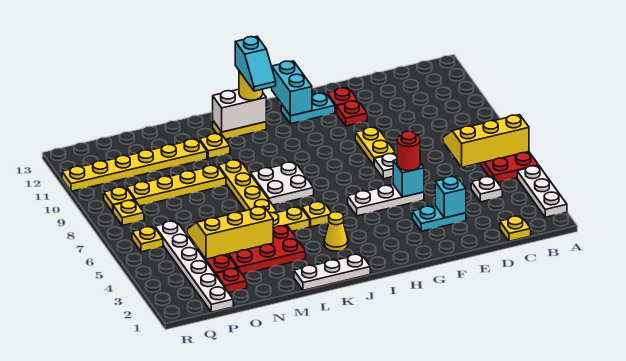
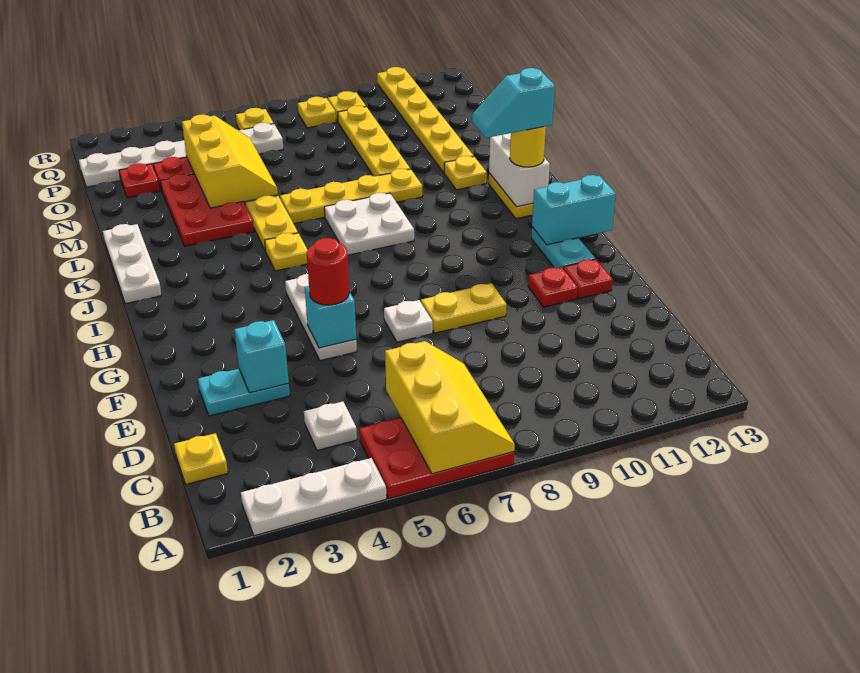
cyan 1x2 plate [412,206,466,231] -> cyan 1x2 plate turned to [198,369,290,416]
yellow 1x1 cone [324,212,348,251] -> none

